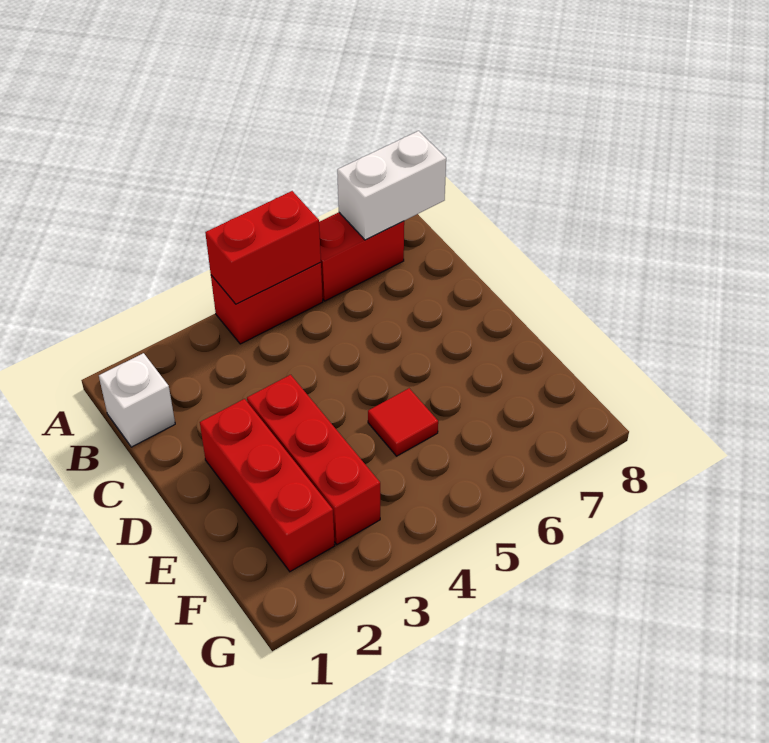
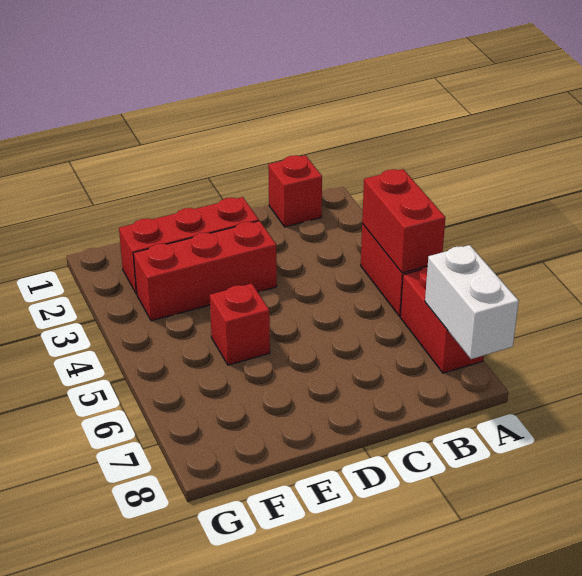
white 1x1 brick [99,353,175,447] -> red 1x1 brick [268,155,322,227]
red 1x1 tile [368,388,438,456] -> red 1x1 brick [210,283,270,365]

